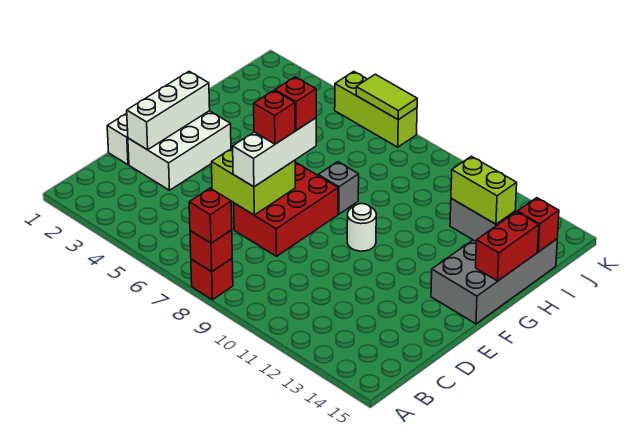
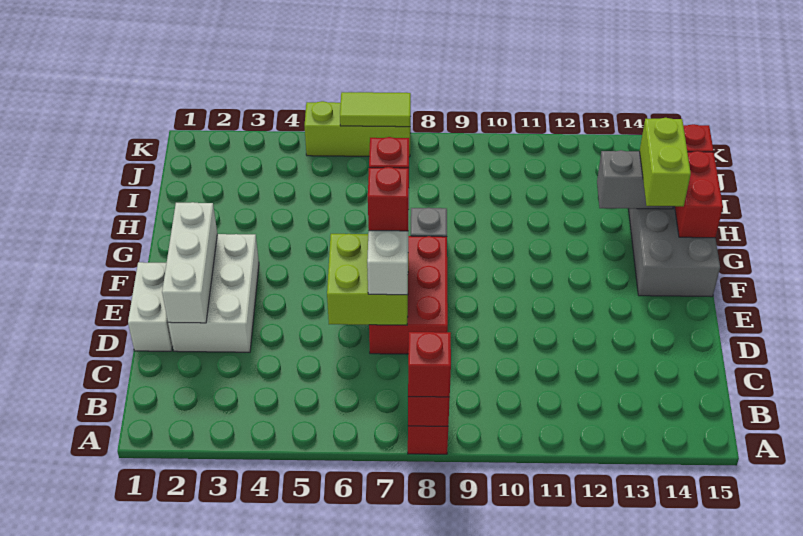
white 1x1 round brick [347,204,376,251] -> none
lime 1x2 brick [451,156,517,224] -> lime 1x2 brick turned to [640,118,691,206]

